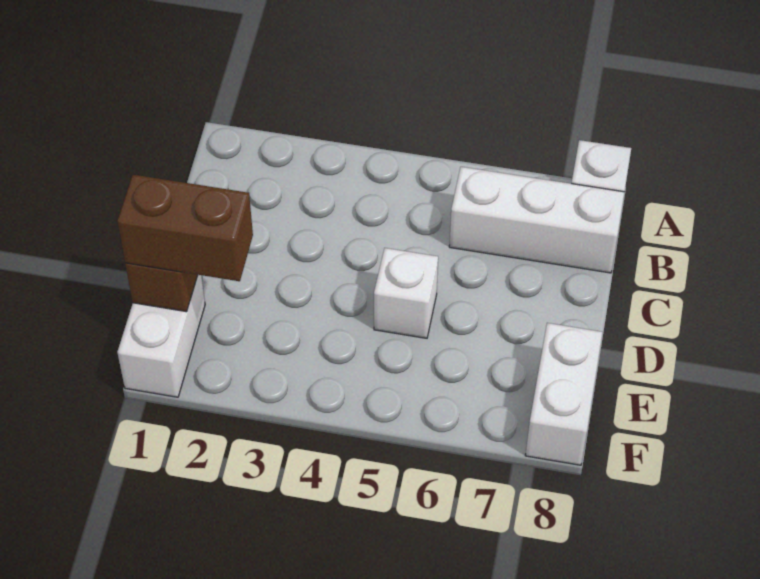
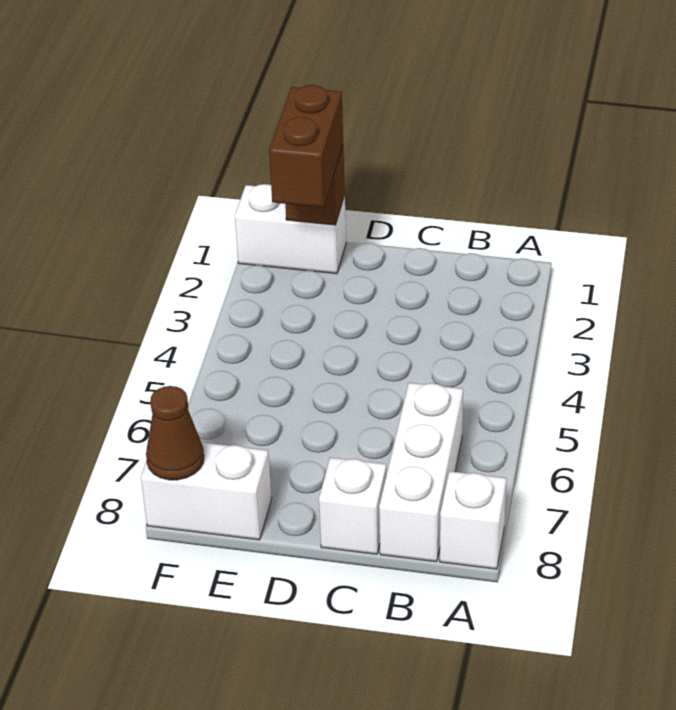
white 1x1 brick [374,248,438,338] -> white 1x1 brick moved to [319,457,386,554]
none -> brown 1x1 cone [146,386,204,480]

